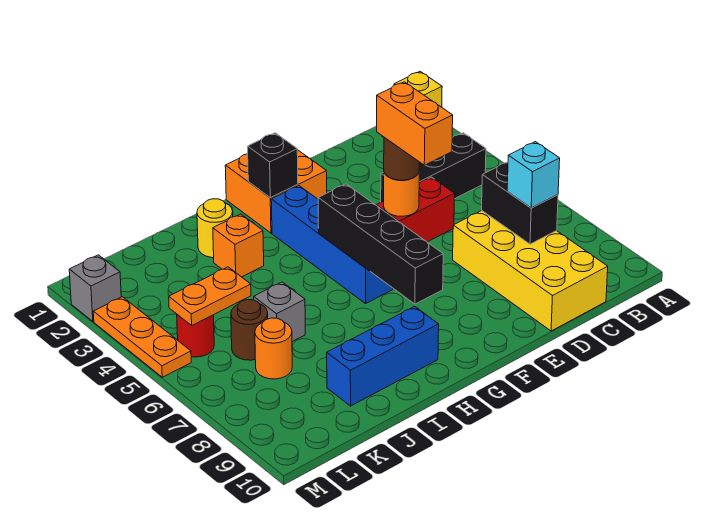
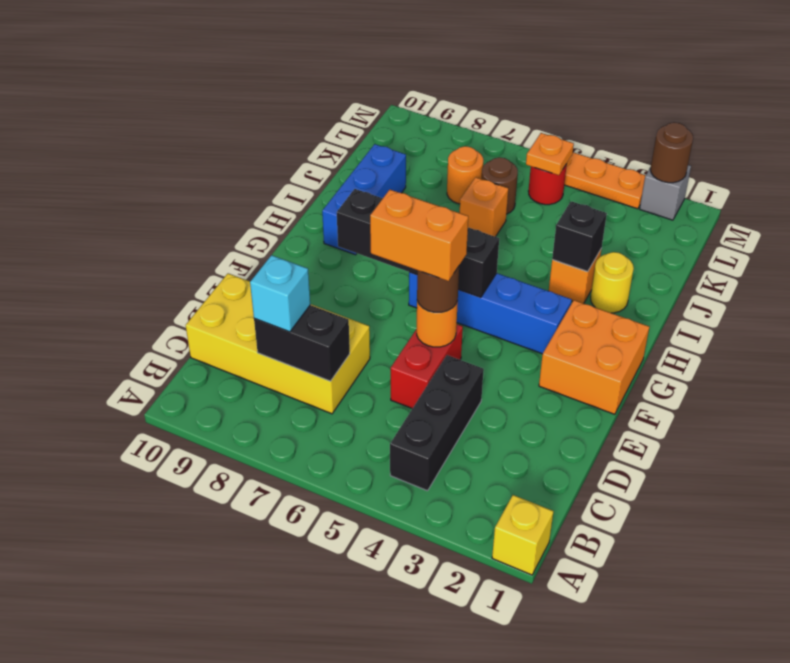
black 1x1 brick [248,133,298,198] -> black 1x1 brick moved to [552,201,607,272]
grey 1x1 brick [254,282,305,342] -> orange 1x1 brick [460,177,508,237]
orange 1x2 plate [169,267,251,325] -> orange 1x1 plate [526,133,574,175]
none -> brown 1x1 round brick [650,122,693,183]

